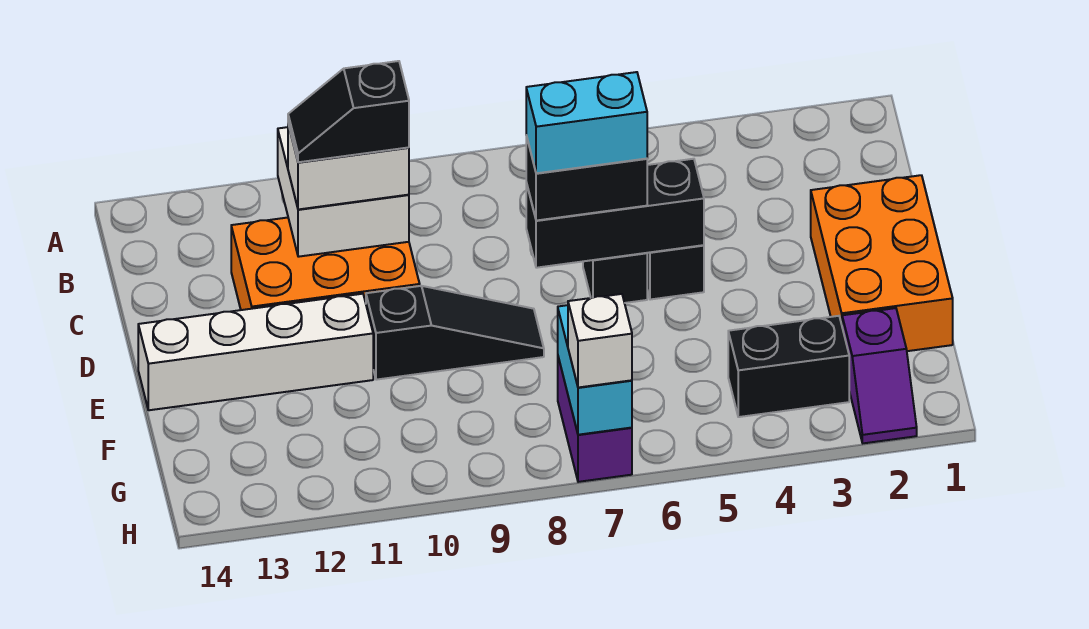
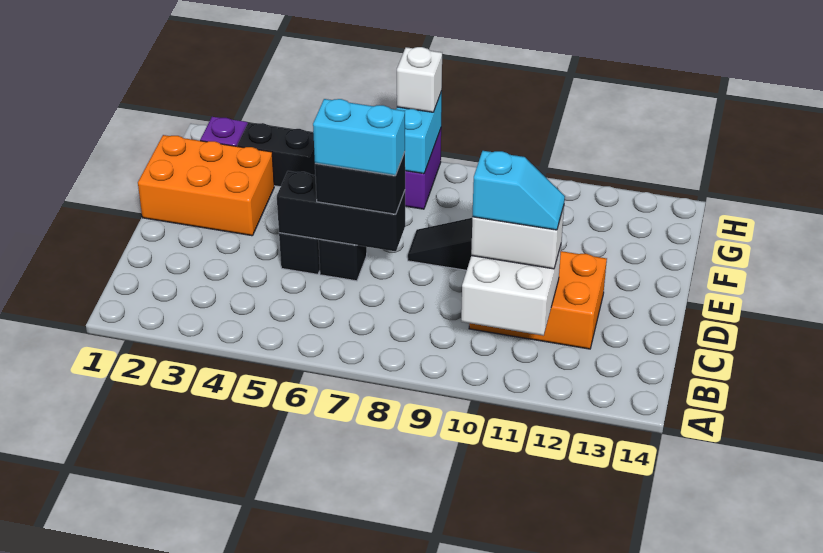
black 1x2 slope [288,61,409,162] -> cyan 1x2 slope [472,151,565,230]
orange 2x3 brick [811,175,953,351] -> orange 2x3 brick turned to [138,135,274,236]
white 1x4 brick [138,294,373,410] -> none

